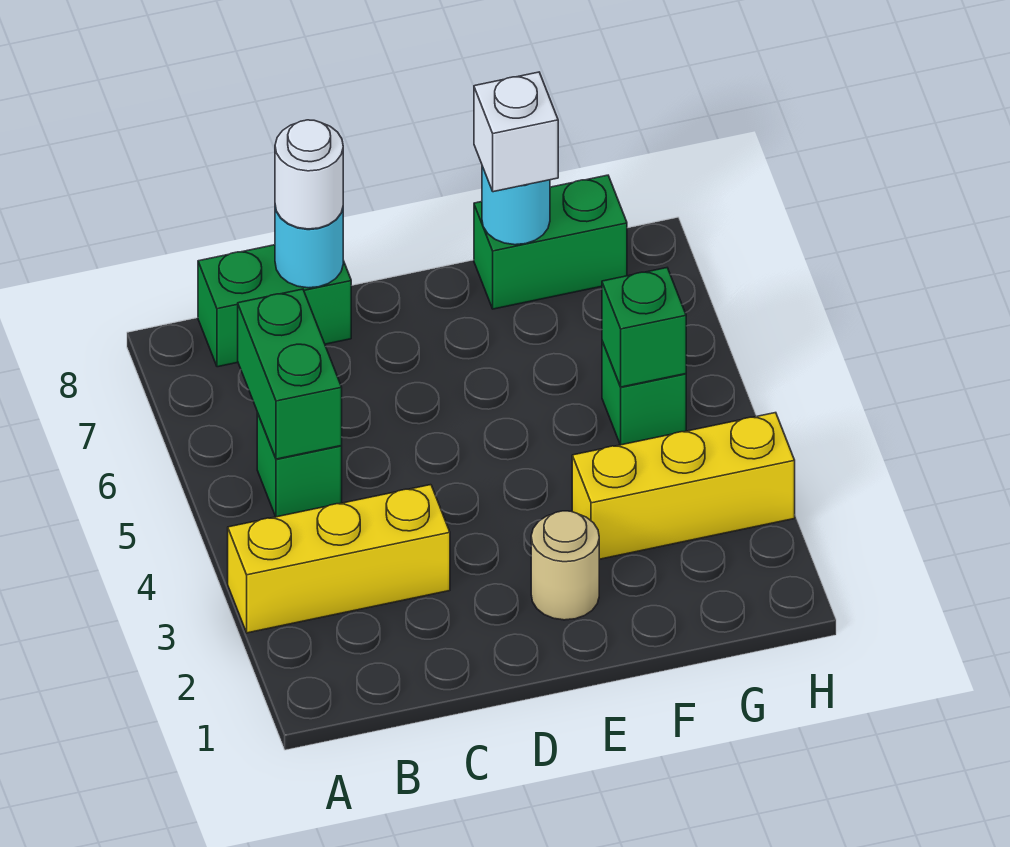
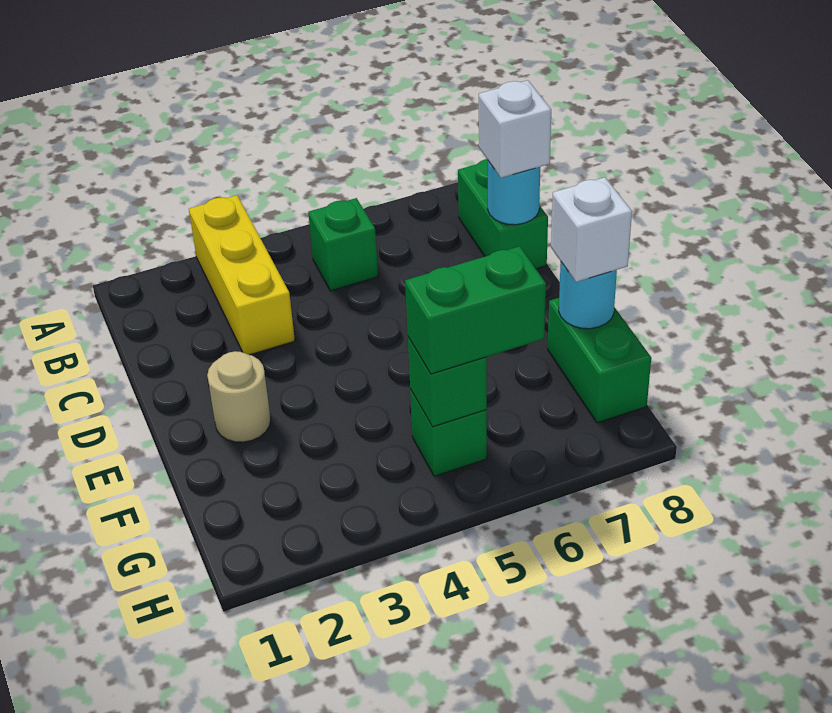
green 1x2 brick [238,289,342,459] -> green 1x2 brick moved to [405,246,546,374]
white 1x1 round brick [275,120,343,229] -> white 1x1 brick [479,80,551,178]
yellow 1x3 brick [572,413,795,559] -> none

